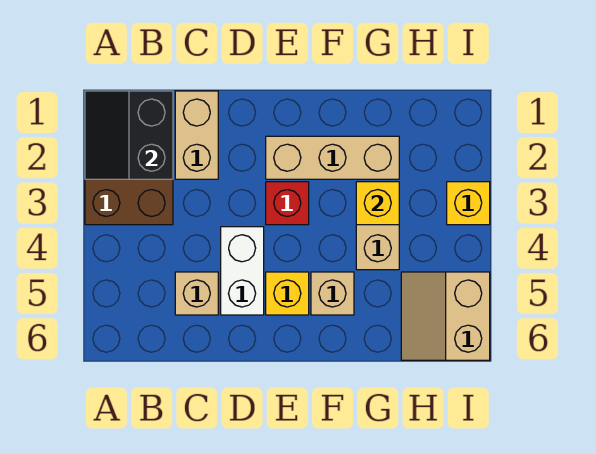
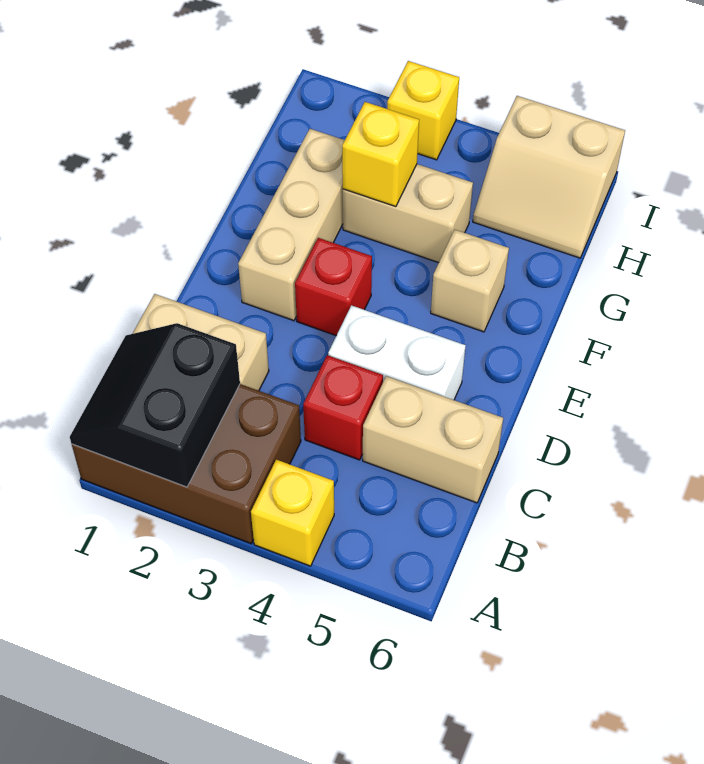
black 2x2 slope [85,91,173,179] -> black 2x2 slope turned to [70,323,240,487]
none -> red 1x1 brick [303,355,383,460]
tan 1x1 brick [175,272,218,315] -> tan 1x2 brick [363,376,503,503]
yellow 1x1 brick [266,272,309,315] -> yellow 1x1 brick moved to [251,460,334,566]

